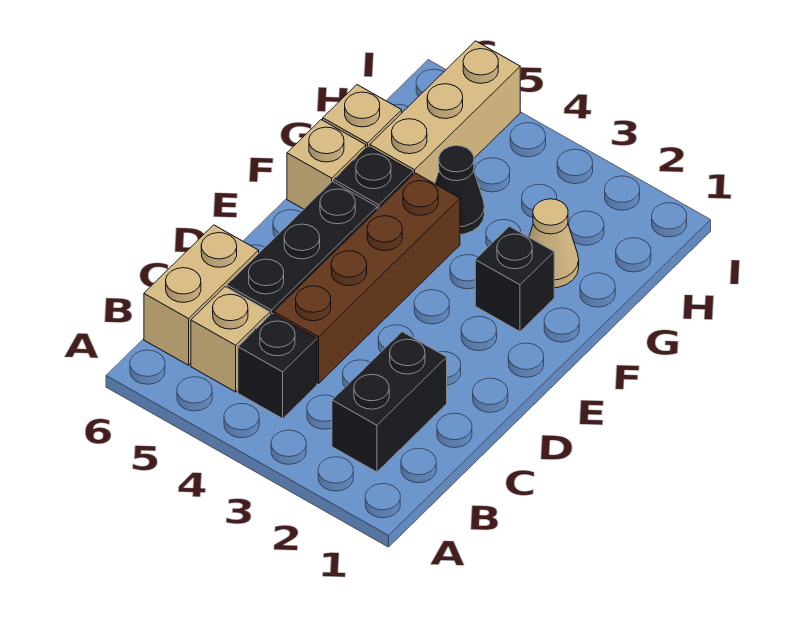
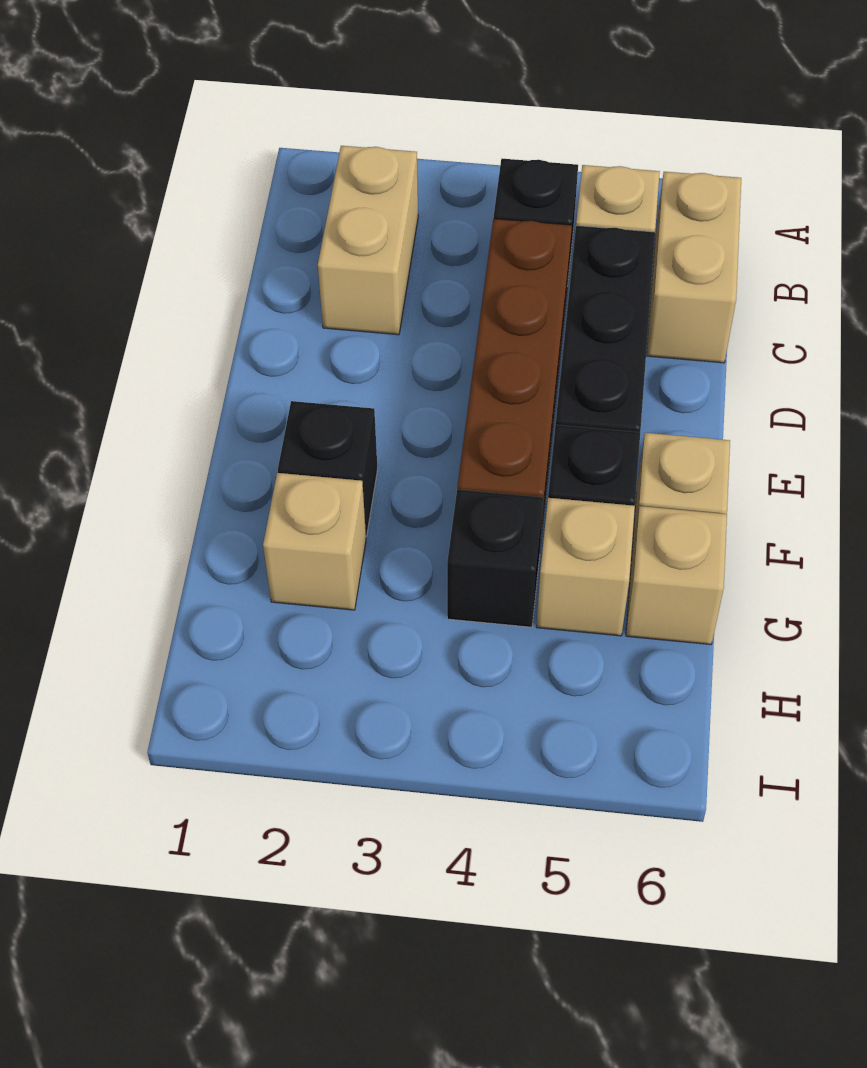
black 1x2 brick [332,332,447,472] -> tan 1x2 brick [318,146,418,335]
tan 1x1 cone [529,199,579,288] -> tan 1x1 brick [263,473,366,610]
black 1x1 cone [435,146,485,234] -> black 1x1 brick [447,489,544,627]
tan 1x3 brick [370,41,520,184] -> tan 1x1 brick [536,498,635,636]

